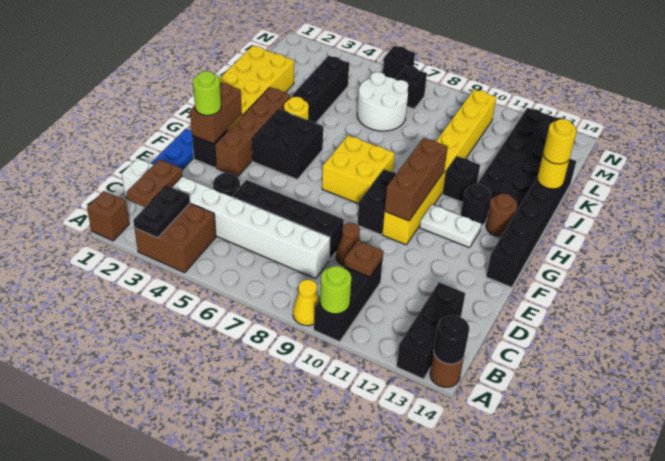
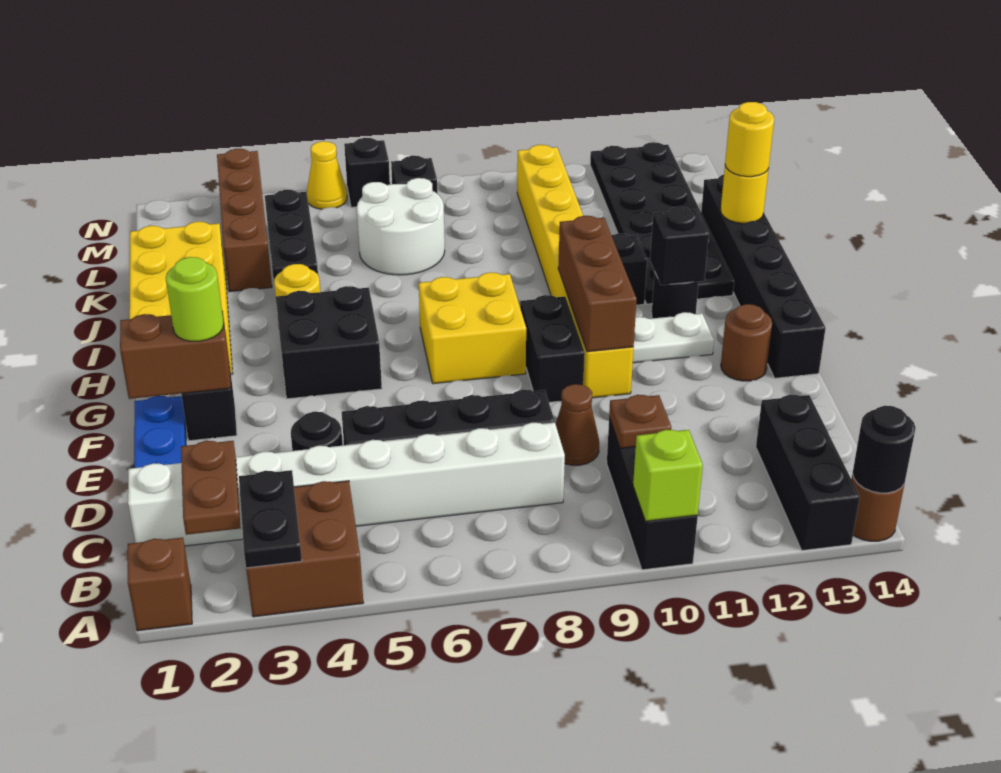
yellow 1x1 cone [293,280,319,326] -> yellow 1x1 cone moved to [307,141,347,209]
lime 1x1 round brick [320,266,351,314] -> lime 1x1 brick [633,430,703,521]
brown 1x2 brick [190,82,242,144] -> brown 1x2 brick turned to [120,311,231,399]
brown 1x4 brick [215,87,291,177] -> brown 1x4 brick moved to [217,149,272,292]
none -> black 1x1 brick [650,207,709,285]
brown 1x1 round brick [486,194,517,237] -> brown 1x1 round brick moved to [721,304,772,381]

